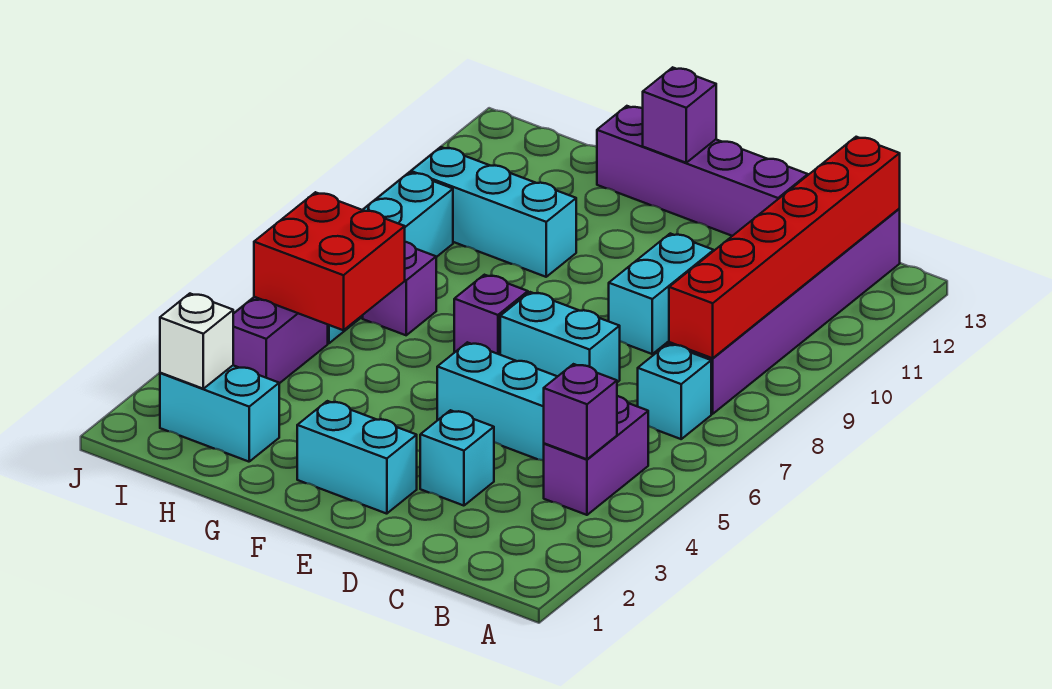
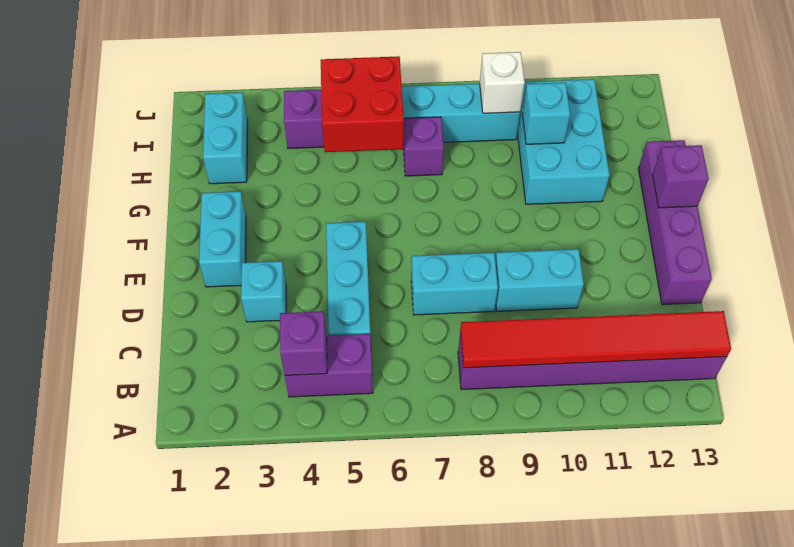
cyan 1x1 brick [638,344,711,439] -> cyan 1x1 brick moved to [522,83,570,144]
red 1x6 brick [669,137,900,358] -> red 1x6 tile [460,311,731,368]
cyan 1x2 brick [500,292,620,382] -> cyan 1x2 brick turned to [411,253,498,315]
purple 1x1 brick [454,275,528,355] -> none
cyan 1x3 brick [411,147,576,277] -> cyan 2x3 brick [517,79,610,204]
white 1x1 brick [160,294,233,389] -> white 1x1 brick moved to [480,52,525,113]

